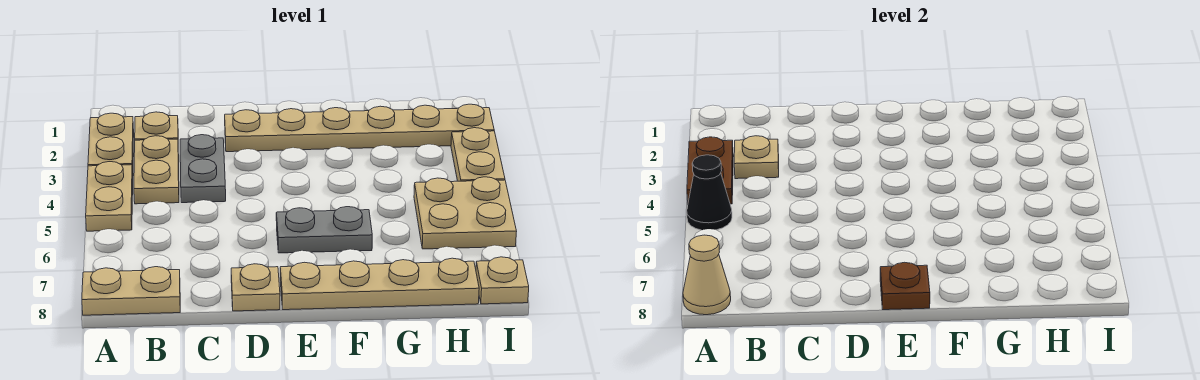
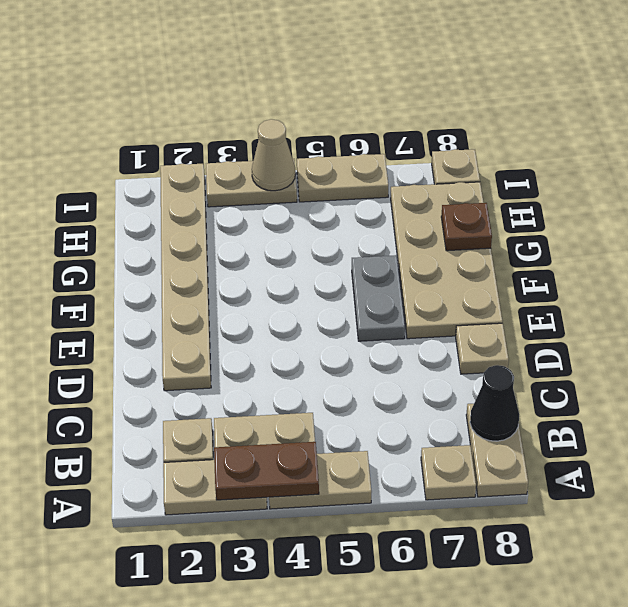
black 1x1 cone [687,155,732,230] -> black 1x1 cone moved to [470,365,519,441]
tan 1x1 cone [683,235,731,315] -> tan 1x1 cone moved to [252,119,295,191]
tan 1x1 plate [734,136,779,179] -> tan 1x1 plate moved to [421,445,476,500]
grey 1x2 plate [180,135,226,203] -> none
tan 1x4 plate [280,258,479,310] -> tan 2x4 plate [391,182,503,339]
brown 1x1 plate [880,262,930,310] -> brown 1x1 plate moved to [441,203,492,251]
tan 2x2 plate [414,177,517,249] -> tan 1x2 plate [297,154,388,202]

